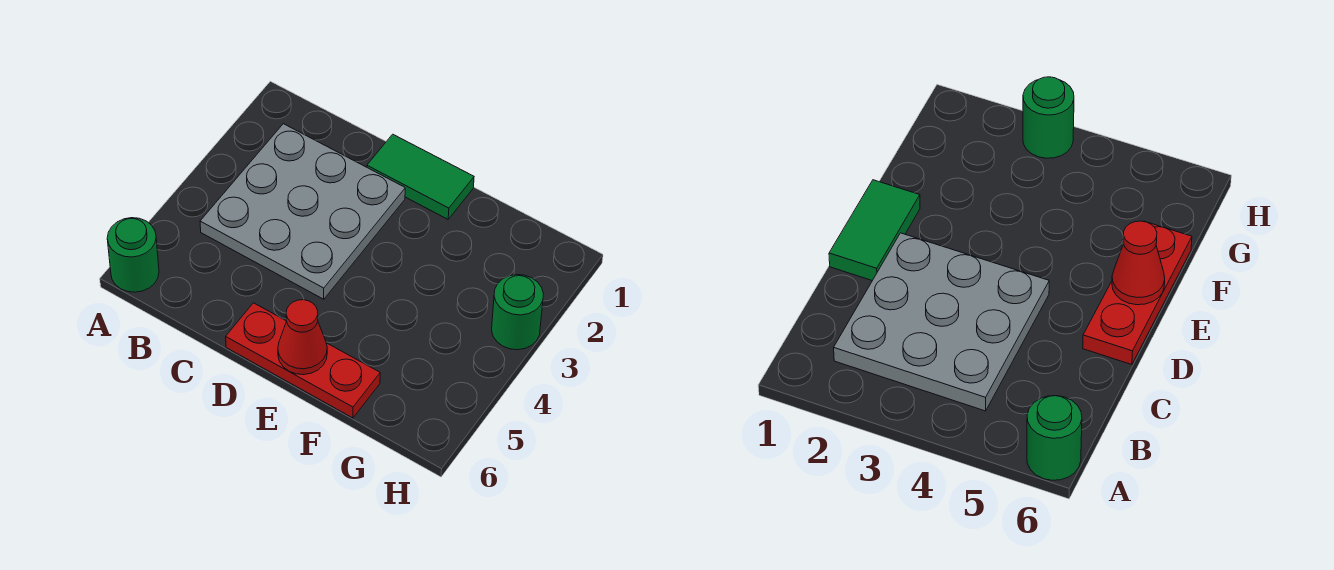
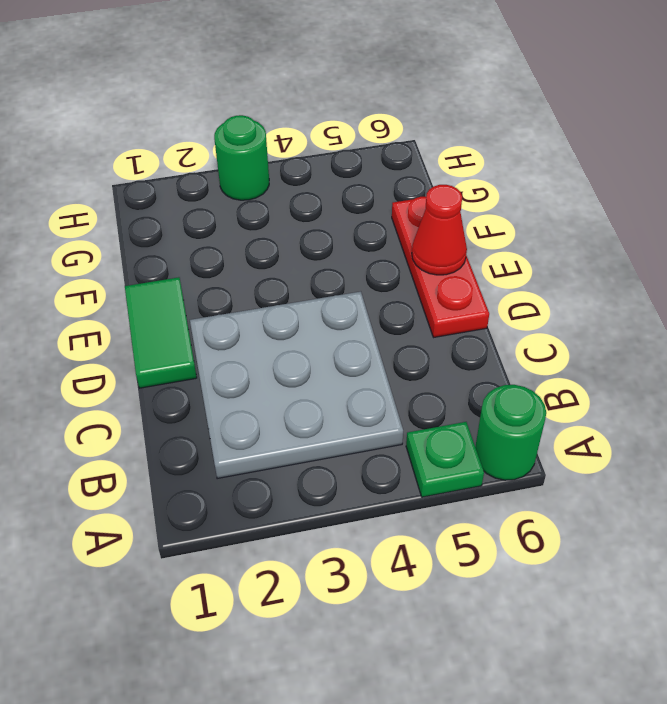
none -> green 1x1 plate [406,422,484,497]

